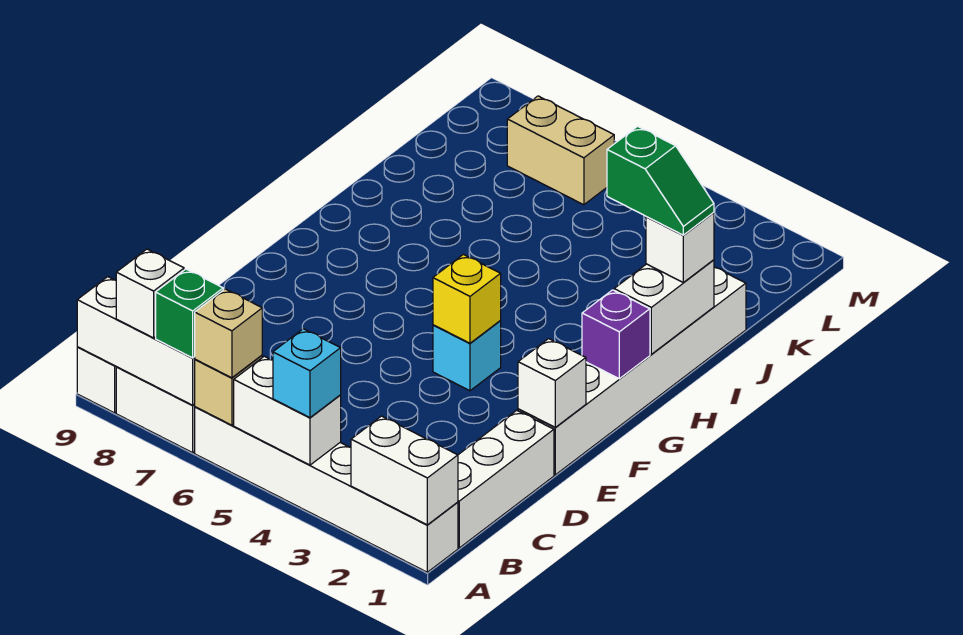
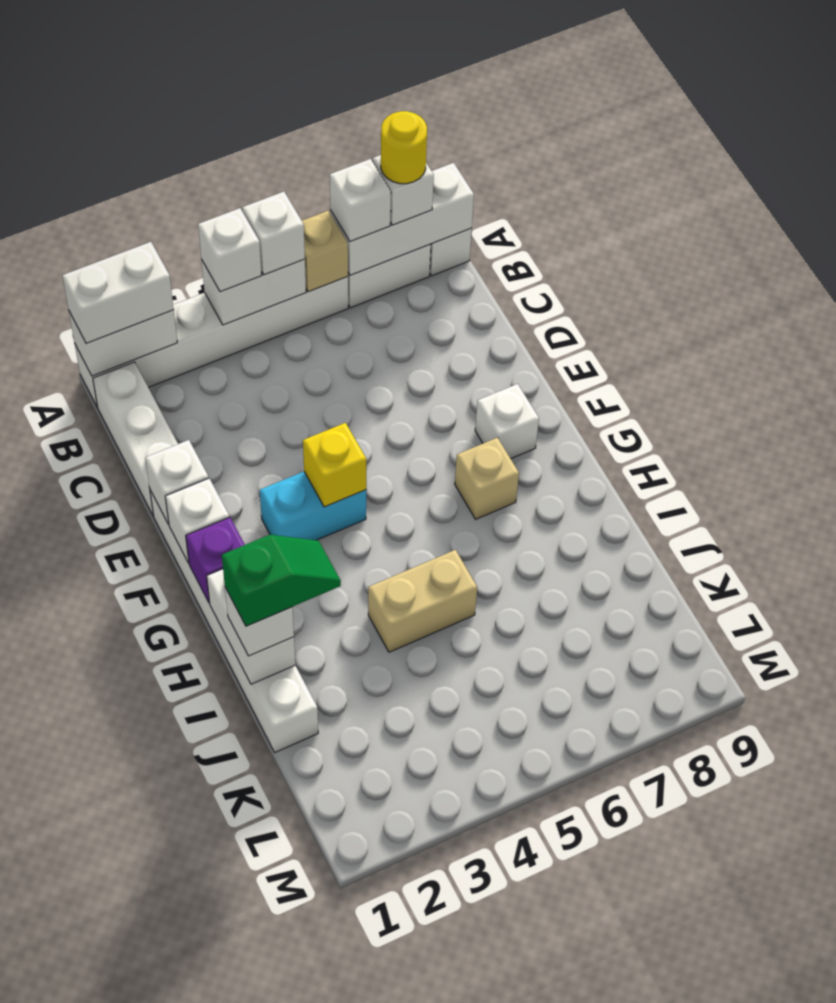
none -> white 1x2 brick [62,242,174,344]
cyan 1x1 brick [273,329,341,418] -> white 1x1 brick [198,208,262,292]
none -> white 1x1 brick [242,192,305,275]
tan 1x1 brick [195,289,262,378] -> tan 1x1 brick moved to [455,438,519,519]
green 1x1 brick [156,269,223,358] -> white 1x1 brick [330,159,391,242]
none -> yellow 1x1 round brick [381,111,427,184]
none -> white 1x1 brick [165,478,229,563]
cyan 1x1 brick [433,321,501,391] -> cyan 1x2 brick [260,472,366,540]
none -> white 1x1 brick [475,384,539,459]
green 1x2 slope [607,126,714,235] -> green 1x2 slope turned to [222,535,341,626]
tan 1x2 brick [507,96,614,205] -> tan 1x2 brick moved to [368,550,477,652]

